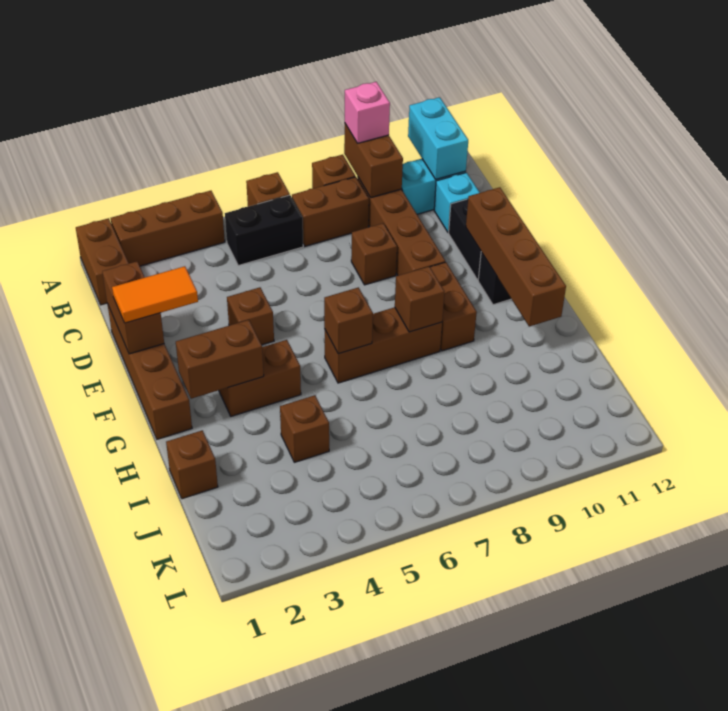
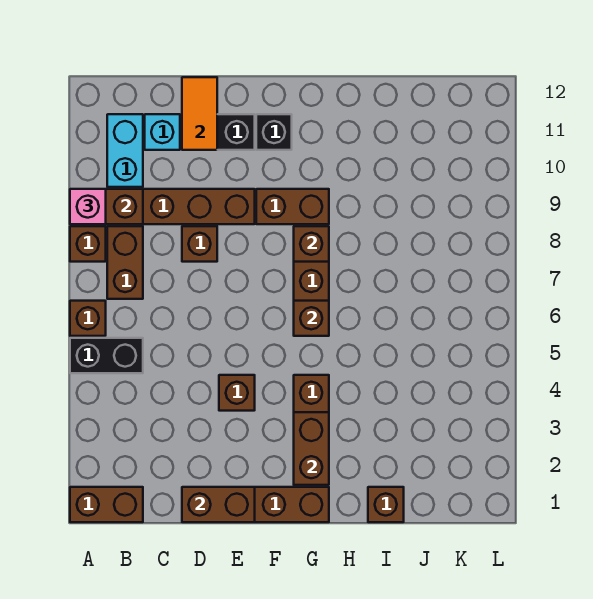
brown 1x3 brick [111,191,225,266] -> none
cyan 1x2 brick [408,97,468,179] -> none
black 1x2 brick [225,195,303,265] -> black 1x2 brick turned to [70,338,143,373]
orange 1x2 tile [112,266,198,323] -> orange 1x2 tile moved to [182,77,217,150]
brown 1x4 brick [466,187,566,327] -> none
brown 1x1 brick [280,395,329,462] -> none

